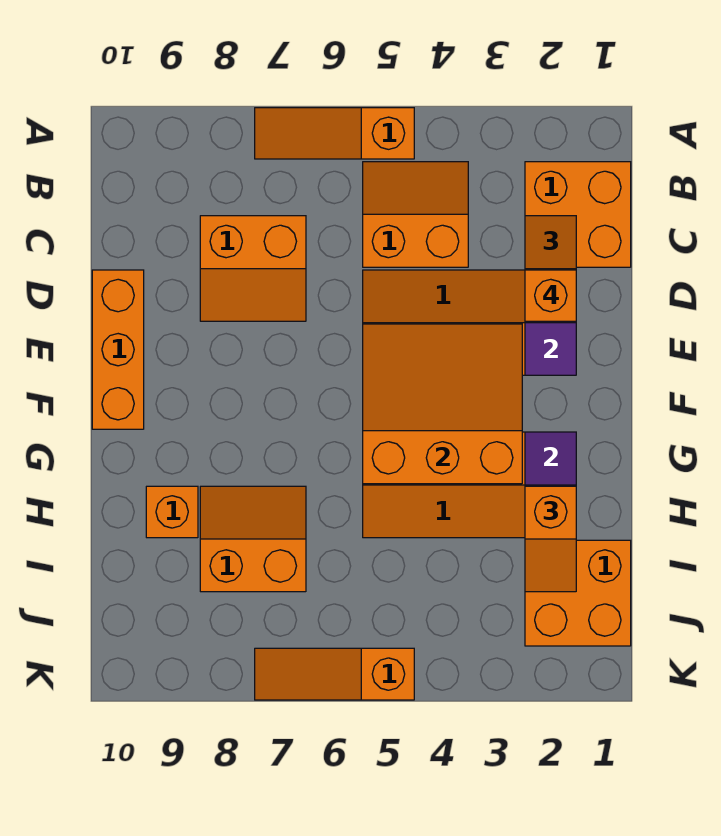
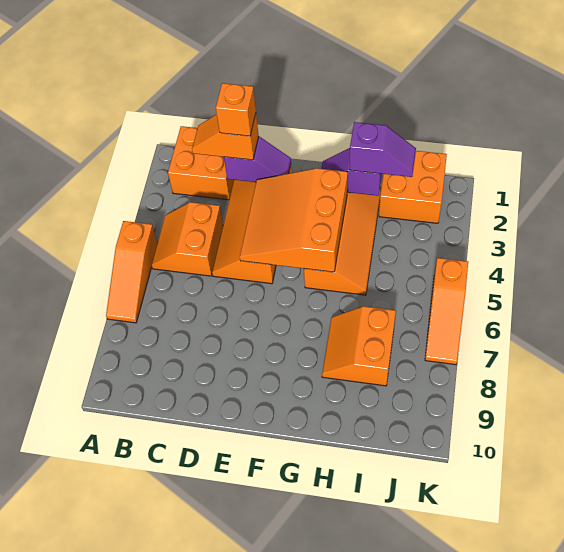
orange 2x2 slope [200,216,306,321] -> none
orange 1x3 brick [92,270,144,429] -> none
orange 1x2 slope [525,486,576,592] -> purple 1x2 slope [350,122,416,177]
orange 1x1 brick [146,486,198,538] -> none

